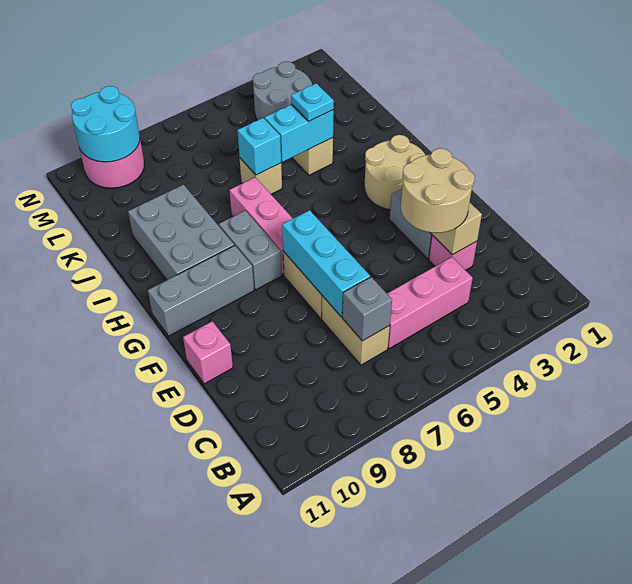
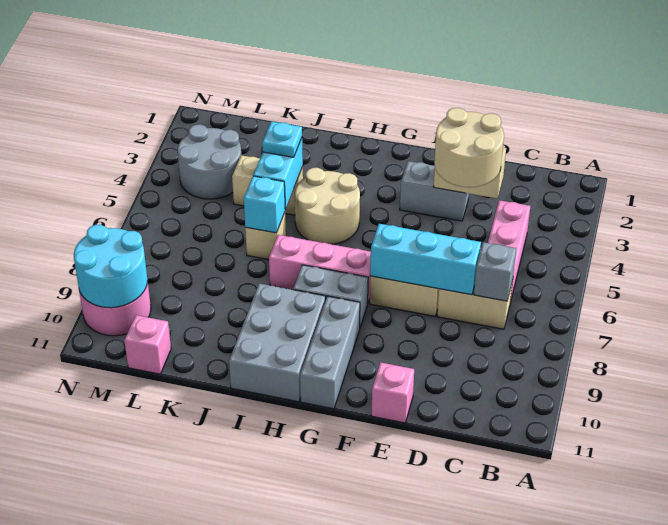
pink 1x1 brick [429,235,477,270] -> pink 1x1 brick moved to [124,315,171,374]
tan 2x2 round brick [364,135,425,210] -> tan 2x2 round brick moved to [295,168,360,244]
grey 2x3 brick [128,185,234,280] -> grey 2x3 brick turned to [229,284,326,402]

